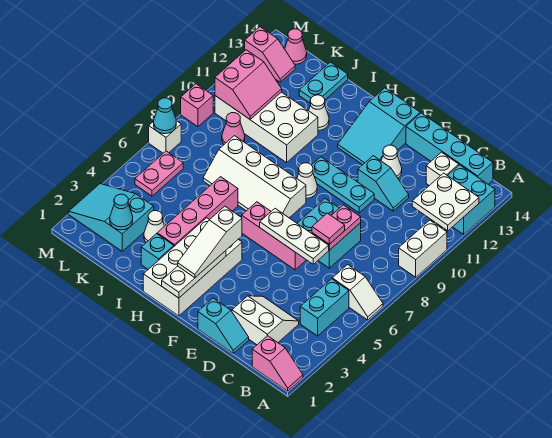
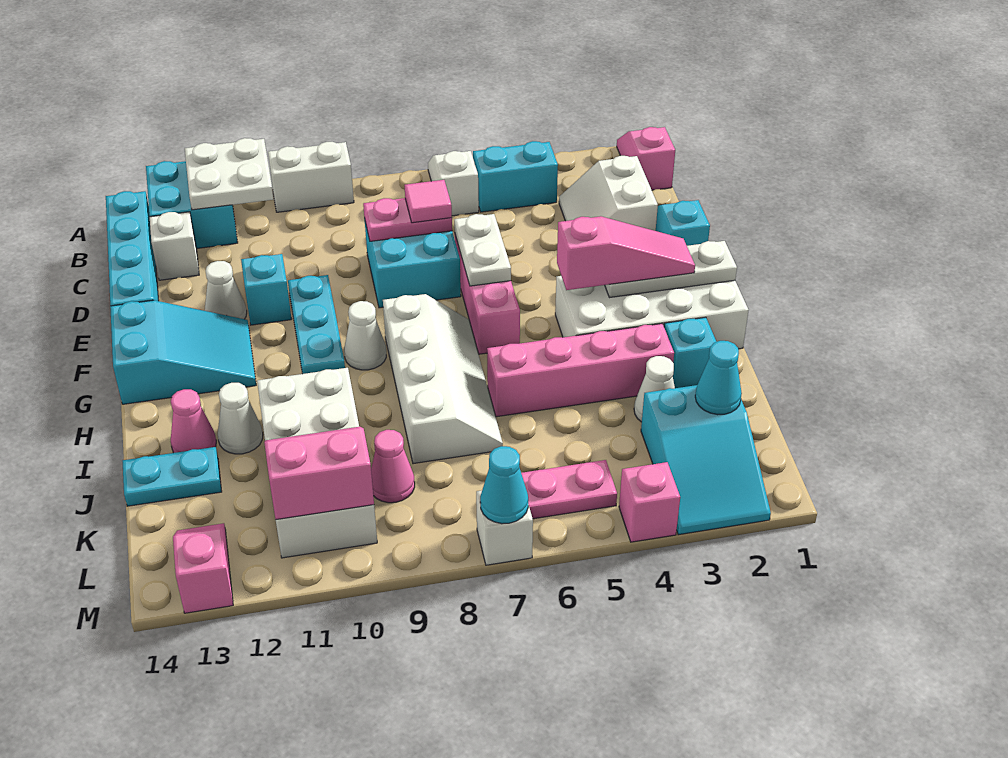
white 1x3 plate [260,209,329,264] -> white 1x2 plate [454,214,511,286]
white 1x3 slope [178,206,242,278] -> pink 1x3 slope [557,216,695,290]
pink 1x1 cone [285,29,307,64] -> pink 1x1 cone moved to [171,389,216,453]
pink 1x1 brick [181,84,213,127] -> pink 1x1 brick moved to [619,462,680,542]

